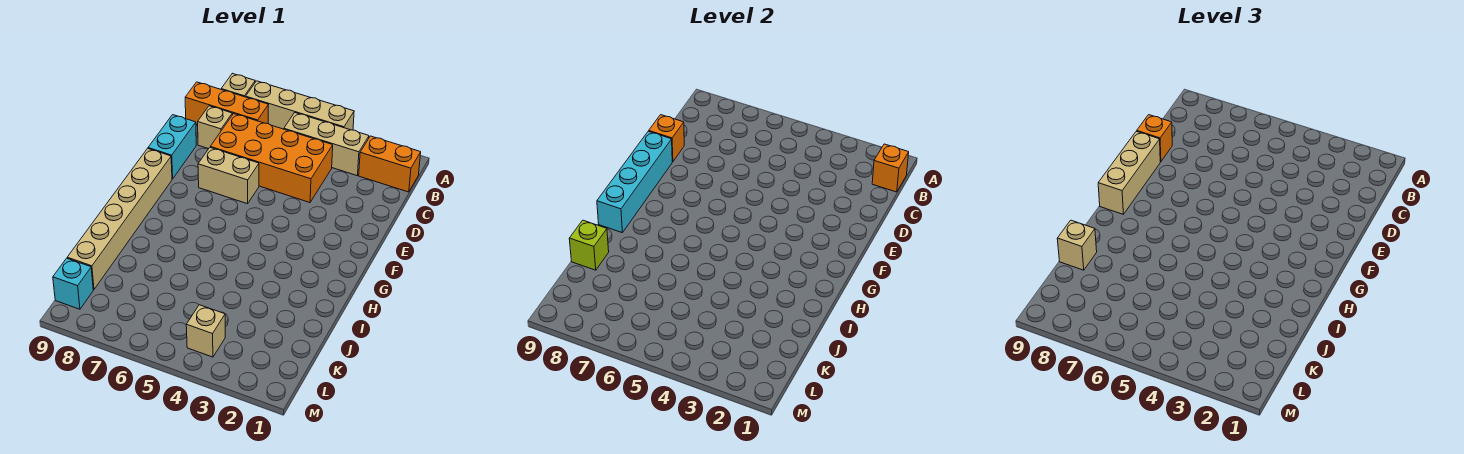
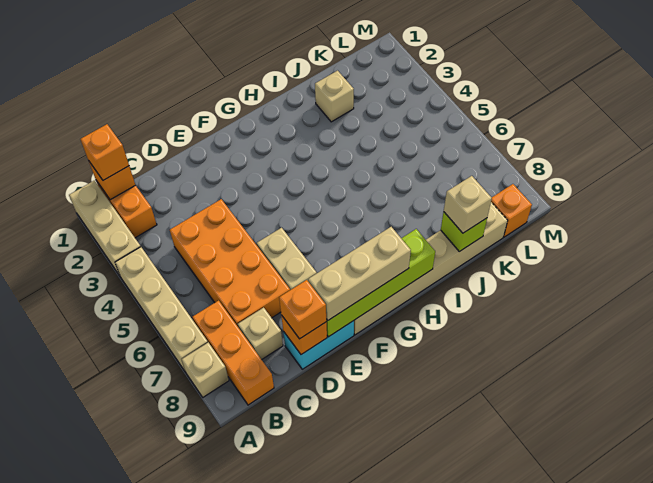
none -> orange 1x1 brick [80,124,129,180]
tan 1x3 brick [284,113,369,176] -> tan 1x3 brick moved to [69,181,141,276]
cyan 1x4 brick [597,131,672,232] -> lime 1x4 brick [326,229,435,337]
tan 1x1 brick [186,305,225,357] -> tan 1x1 brick moved to [315,71,354,122]
cyan 1x1 brick [53,258,93,309] -> orange 1x1 brick [491,184,532,237]

